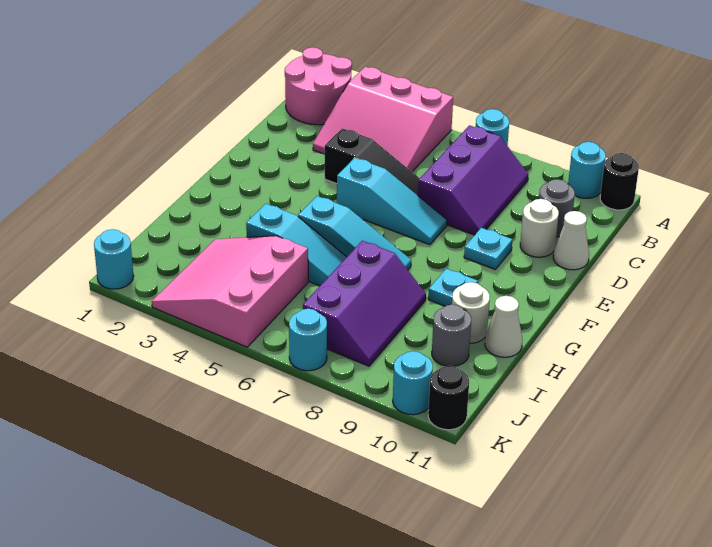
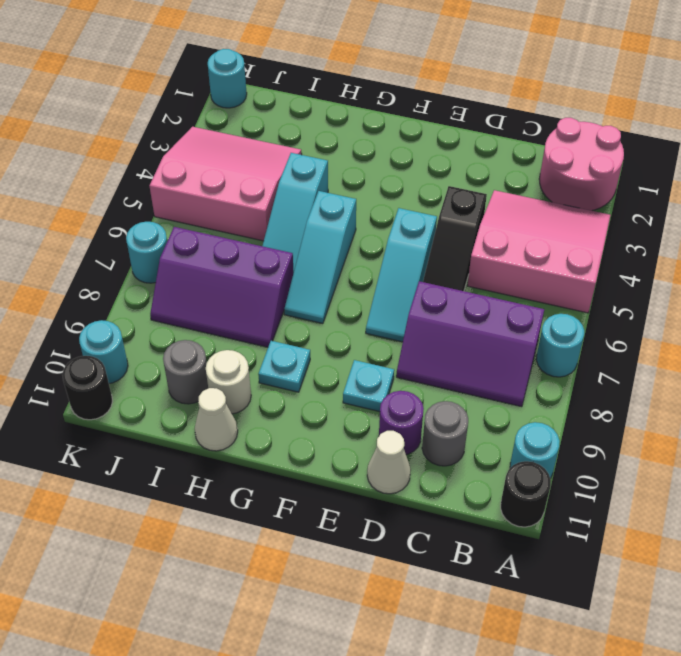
pink 3x3 slope [313,67,453,172] -> pink 3x3 slope turned to [467,190,610,313]
white 1x1 round brick [520,199,559,257] -> purple 1x1 round brick [379,391,424,455]

